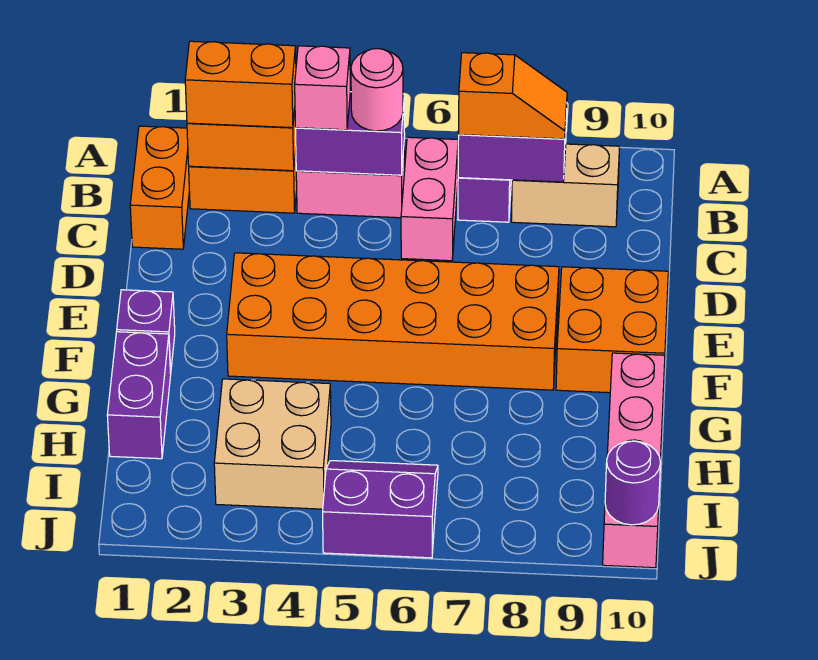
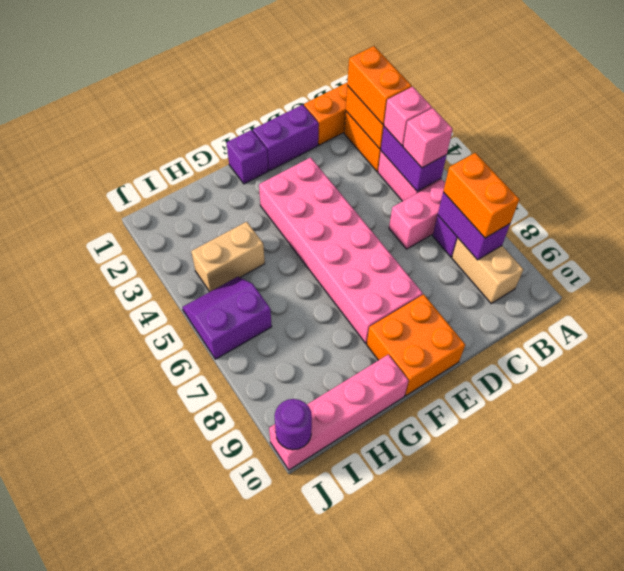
pink 1x1 round brick [351,49,403,131] -> pink 1x1 brick [403,108,453,168]
orange 1x2 slope [459,53,567,139] -> orange 1x2 brick [443,153,519,238]
orange 2x6 brick [227,253,559,390] -> pink 2x6 brick [259,157,423,343]
purple 1x2 brick [107,332,171,459] -> purple 1x2 brick moved to [253,105,319,171]
tan 2x2 brick [214,379,331,509] -> tan 1x2 brick [191,222,265,292]
purple 2x2 slope [323,461,438,558] -> purple 2x2 slope turned to [182,277,272,359]

